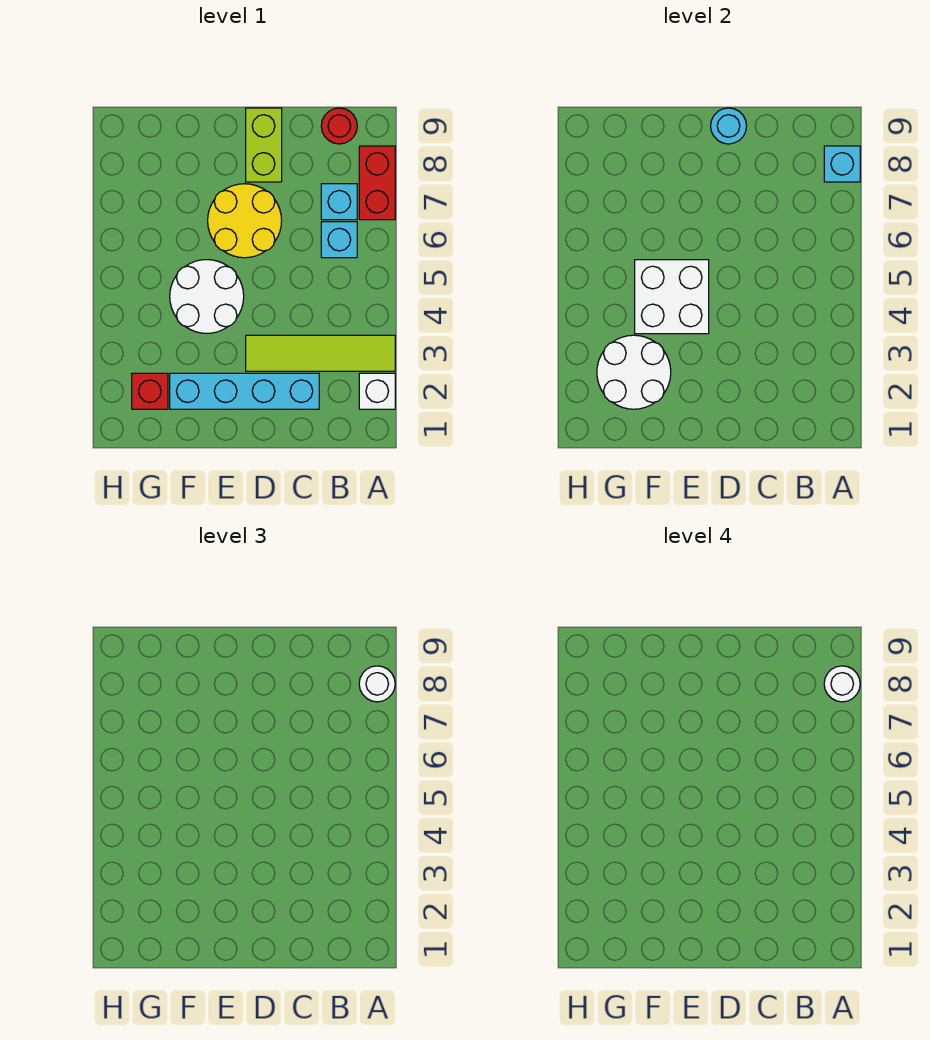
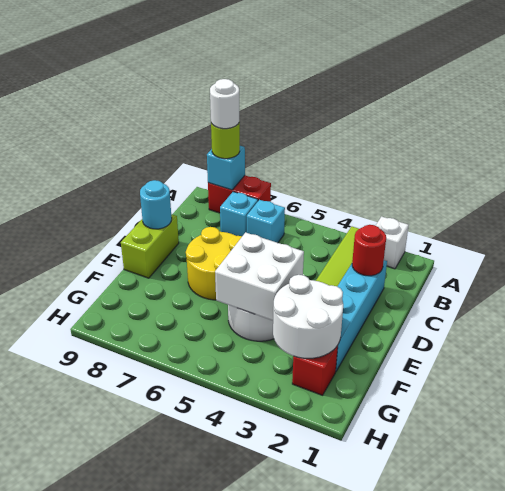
white 1x1 round brick [359,666,395,702] -> lime 1x1 round brick [211,121,240,159]
red 1x1 round brick [321,108,357,144] -> red 1x1 round brick moved to [352,225,386,276]
lime 1x2 brick [246,108,282,182] -> lime 1x2 brick turned to [121,214,179,278]

